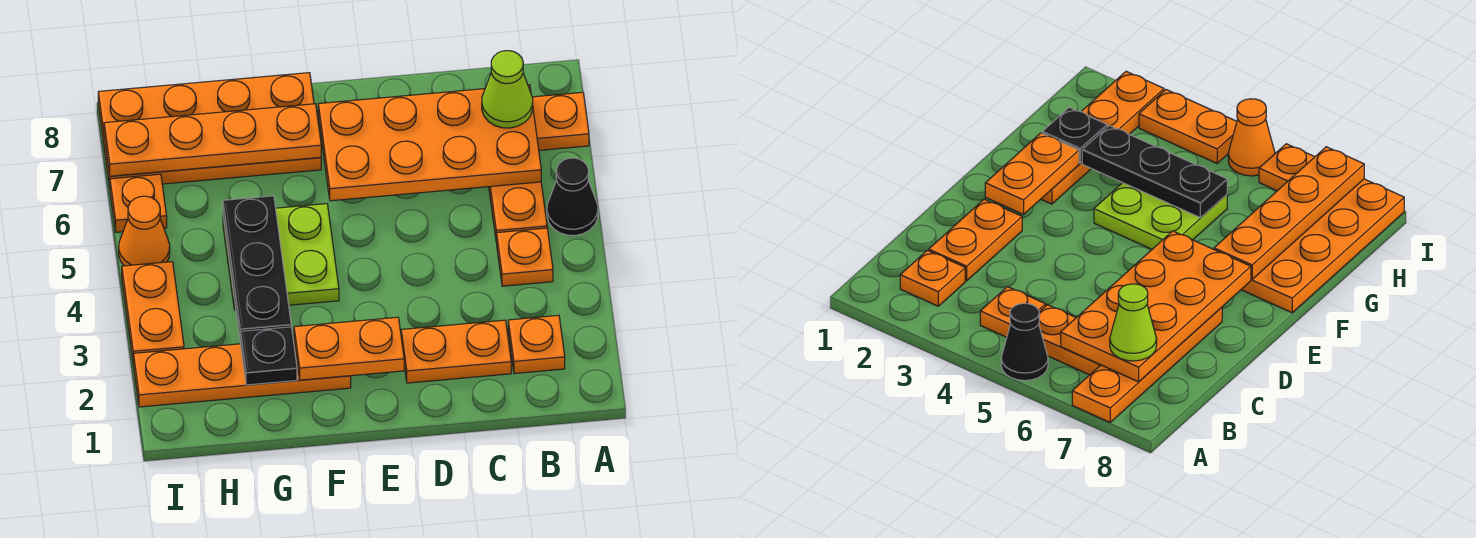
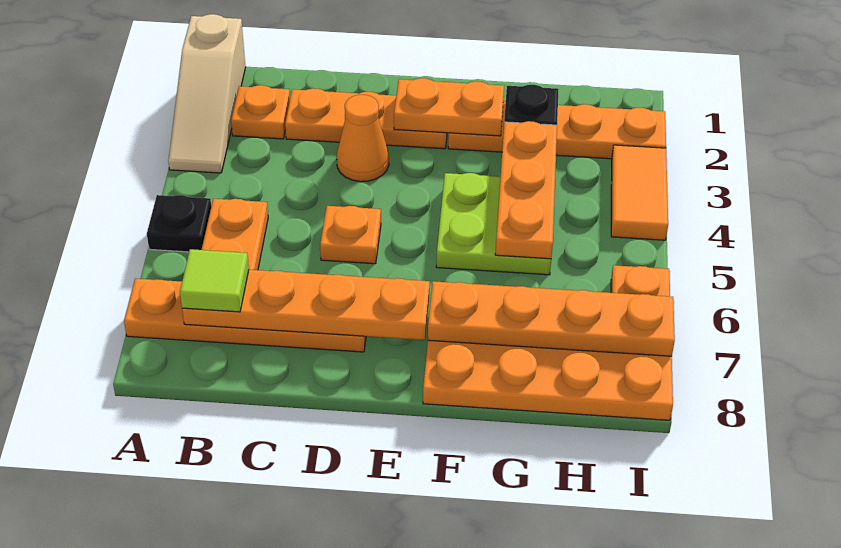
none -> tan 1x3 slope [168,14,246,173]
black 1x1 cone [547,158,598,236] -> black 1x1 plate [147,195,211,252]
orange 1x1 plate [497,228,553,286] -> orange 1x1 plate moved to [320,206,381,264]
orange 2x4 plate [318,85,541,201] -> orange 1x4 plate [182,270,430,340]
lime 1x1 cone [482,51,533,128] -> lime 1x1 tile [180,249,249,312]
orange 1x2 plate [401,320,511,383] -> orange 1x3 plate [285,88,447,149]
black 1x3 plate [223,196,291,341] -> orange 1x3 plate [495,121,557,259]
orange 1x2 plate [122,262,184,358] -> orange 1x2 tile [611,145,668,240]
orange 1x1 cone [119,196,170,266] -> orange 1x1 cone moved to [337,95,389,182]

